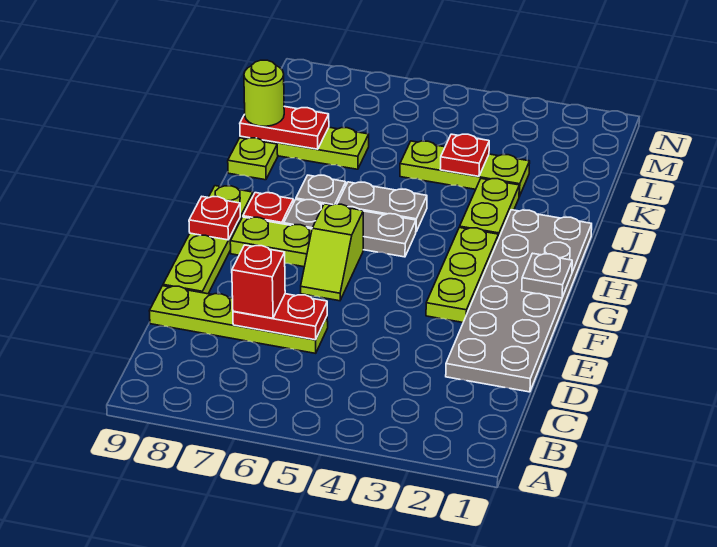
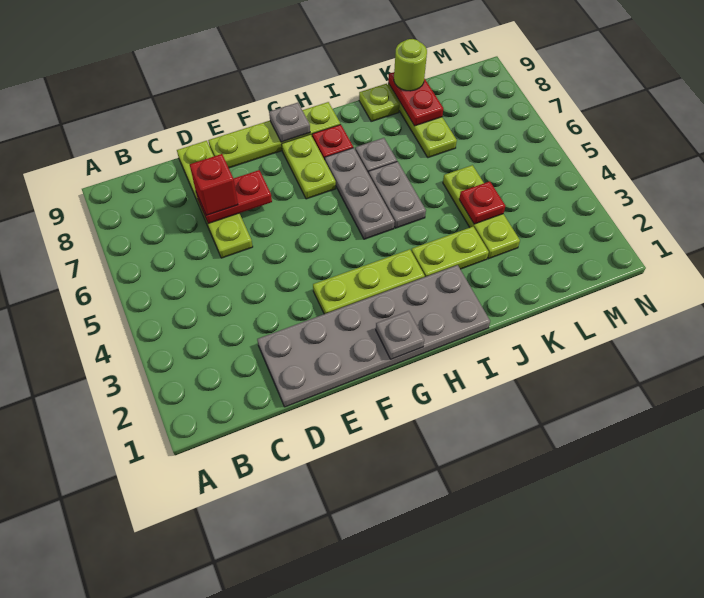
red 1x2 plate [233,294,327,340] -> red 1x2 plate turned to [196,170,272,224]
lime 1x2 slope [301,204,363,301] -> none
red 1x1 plate [189,197,240,240] -> grey 1x1 plate [269,103,310,142]

